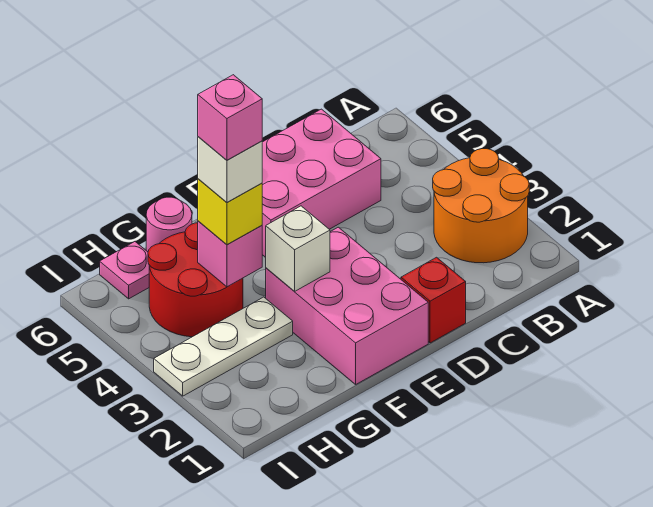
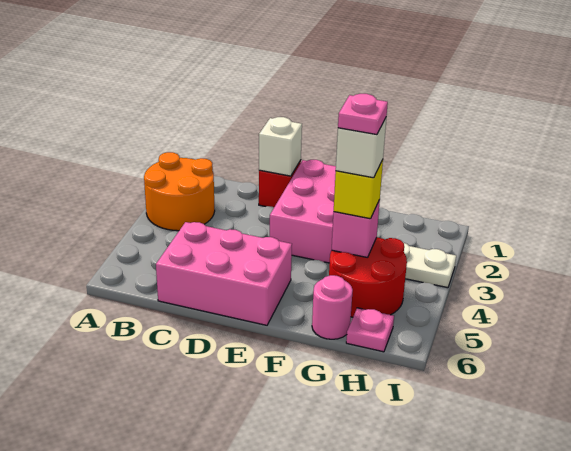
white 1x1 brick [266,206,330,292] -> white 1x1 brick moved to [259,117,302,176]
pink 1x1 brick [198,75,262,160] -> pink 1x1 plate [338,94,388,135]

